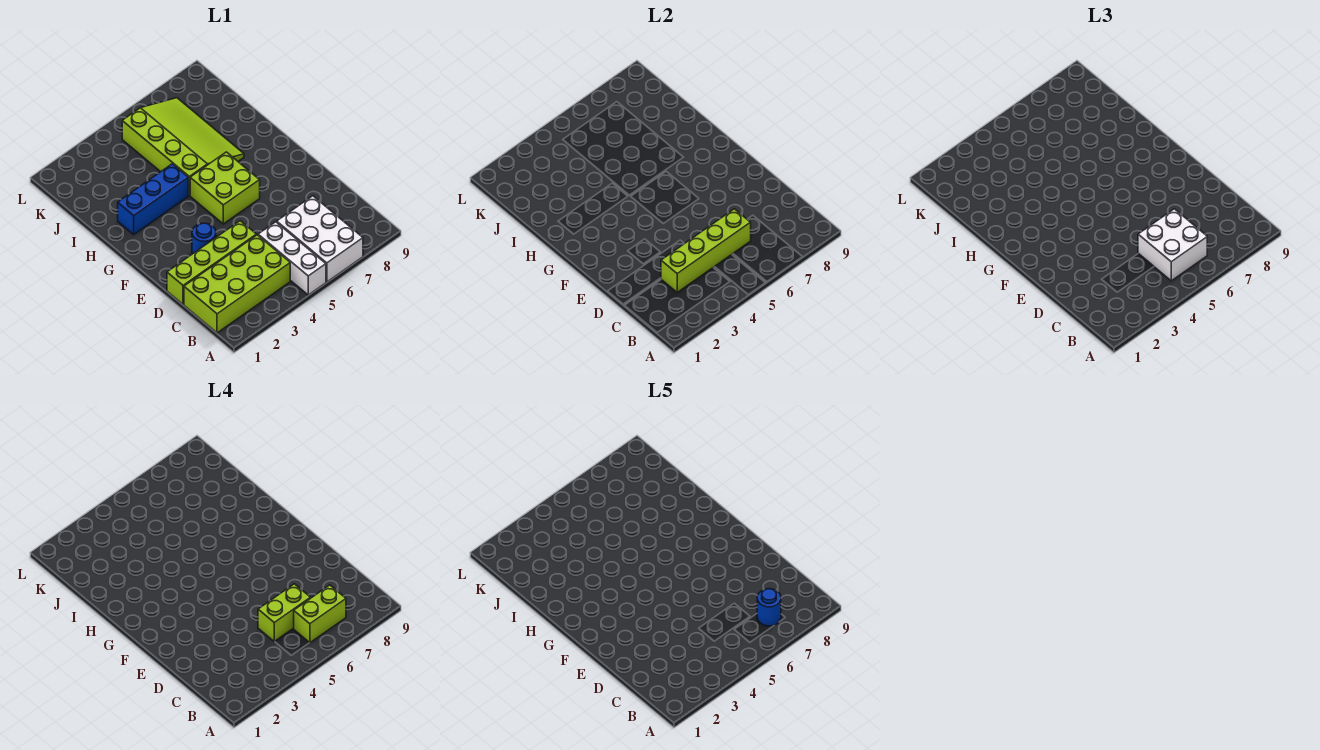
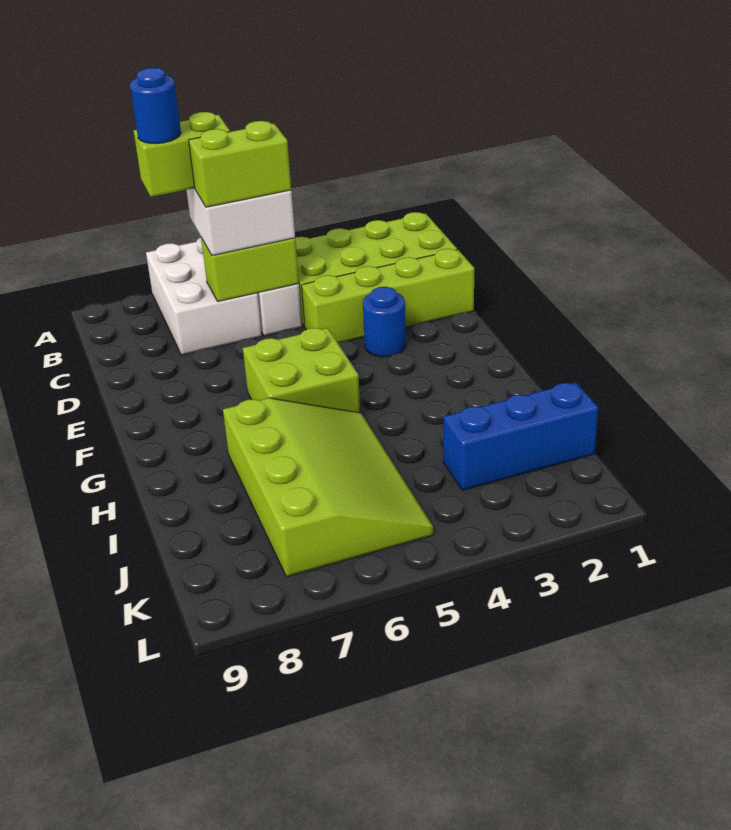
lime 1x4 brick [661,209,751,292] -> lime 1x2 brick [201,238,299,301]
blue 1x3 brick [118,164,188,234] -> blue 1x3 brick moved to [443,382,598,490]
lime 3x4 slope [122,98,244,195] -> lime 3x4 slope turned to [223,398,433,577]

